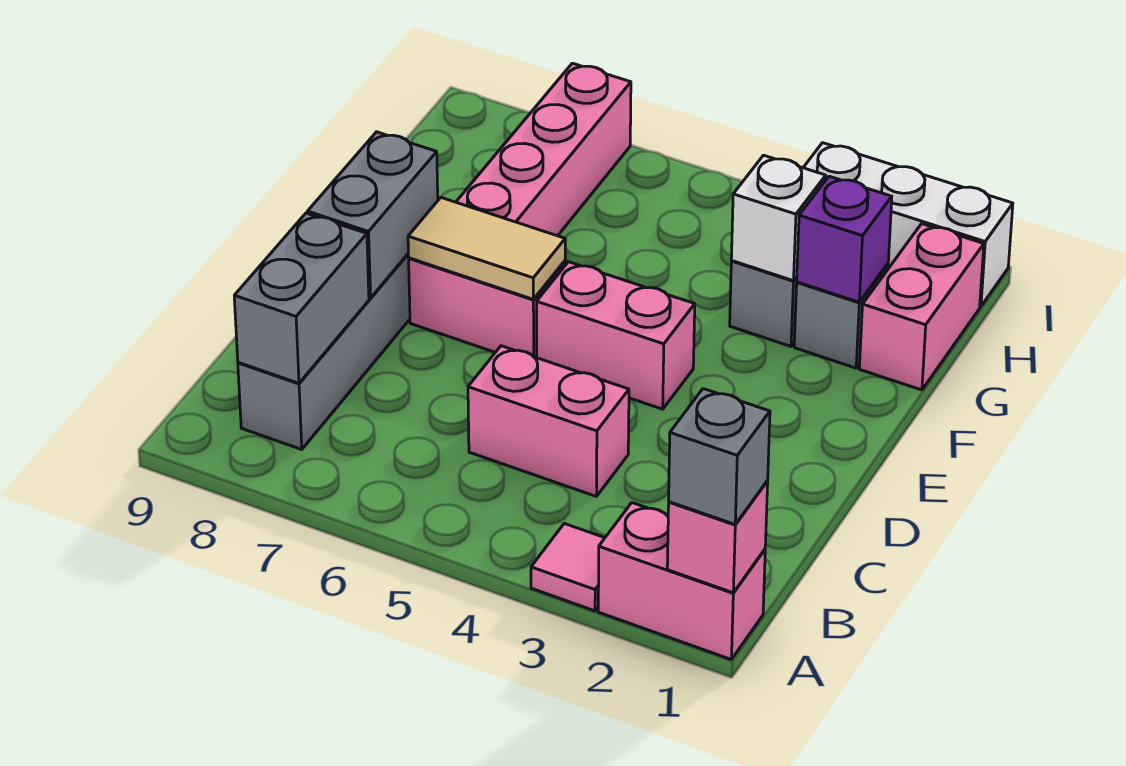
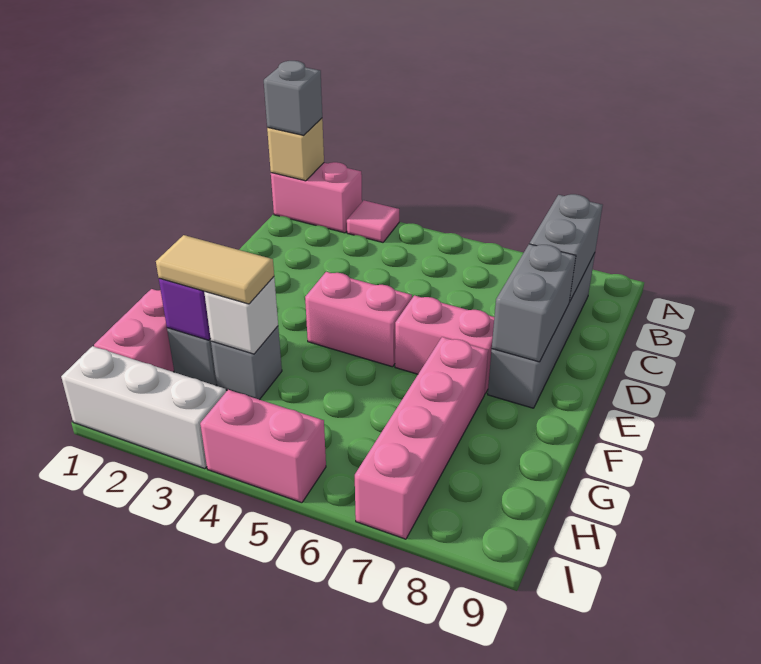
pink 1x1 brick [667,481,768,593] -> tan 1x1 brick [267,118,324,181]
pink 1x2 brick [468,346,629,496] -> pink 1x2 brick moved to [200,390,326,503]
tan 1x2 tile [408,198,565,299] -> tan 1x2 tile moved to [156,235,274,304]

